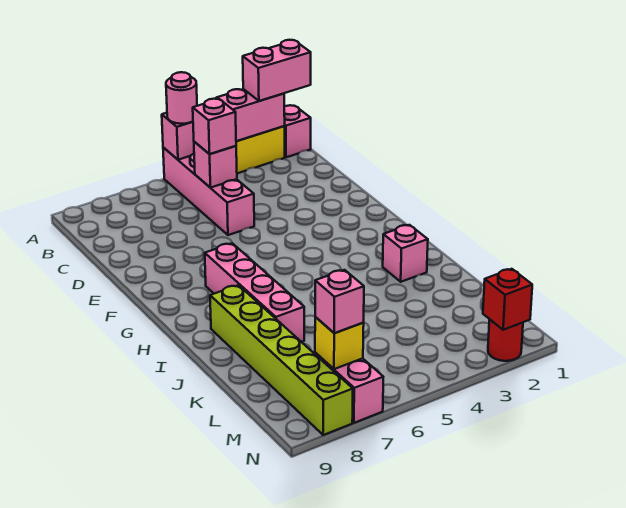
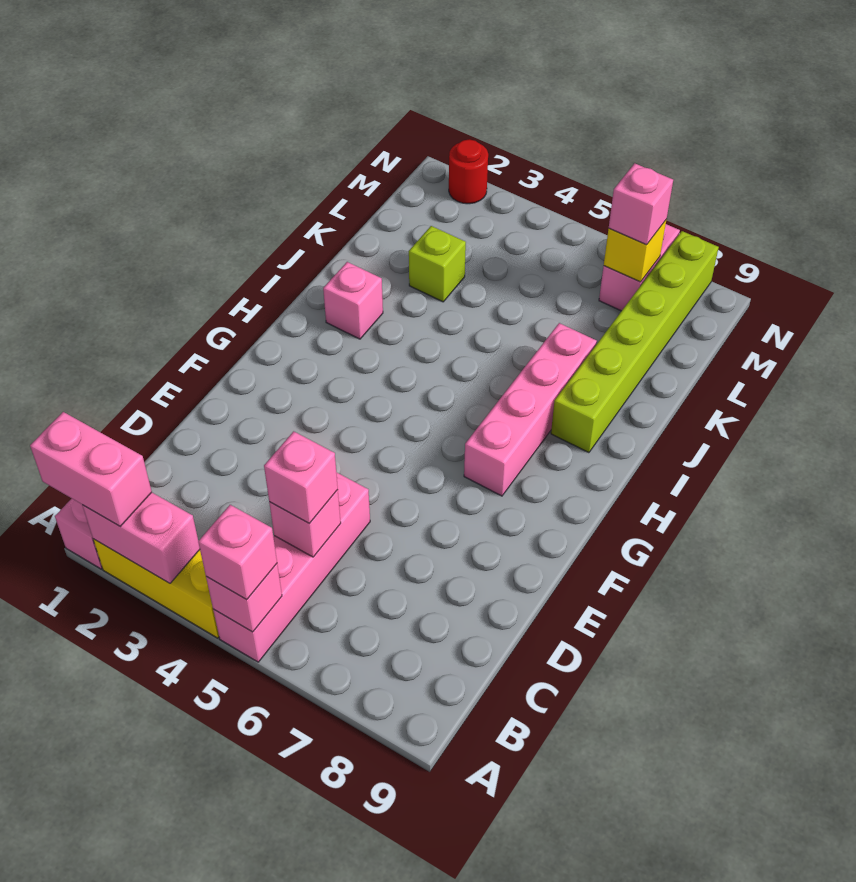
pink 1x1 round brick [166,72,197,124] -> pink 1x1 brick [198,505,277,600]
none -> lime 1x1 brick [409,226,466,302]
red 1x1 brick [483,269,532,330] -> none

